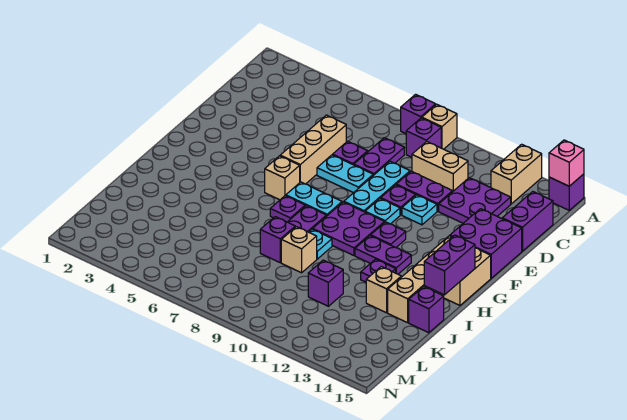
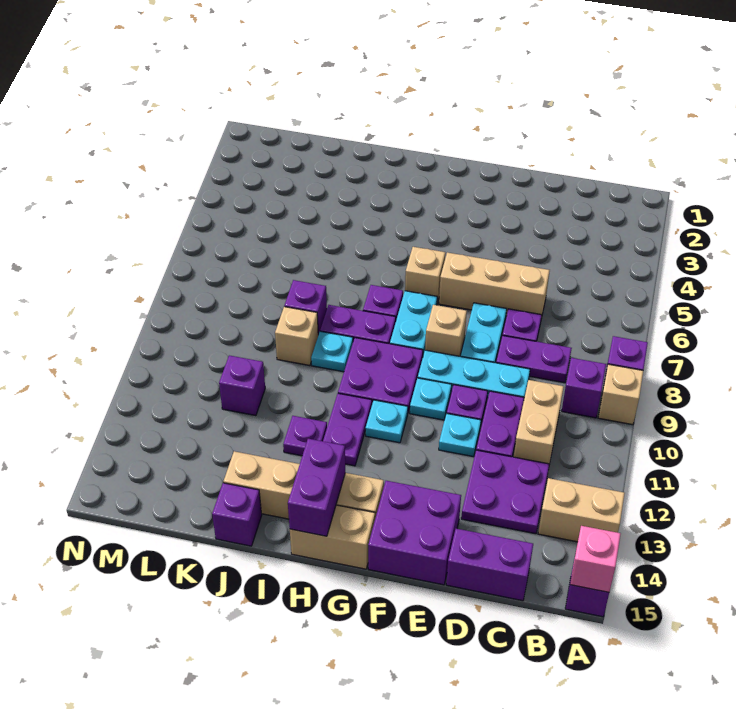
purple 1x1 plate [371,222,406,248] -> cyan 1x1 plate [366,400,408,443]
purple 1x2 brick [424,235,475,295] -> purple 1x2 brick turned to [288,439,345,536]
tan 1x1 brick [366,267,401,313] -> tan 1x1 brick moved to [425,305,467,356]

